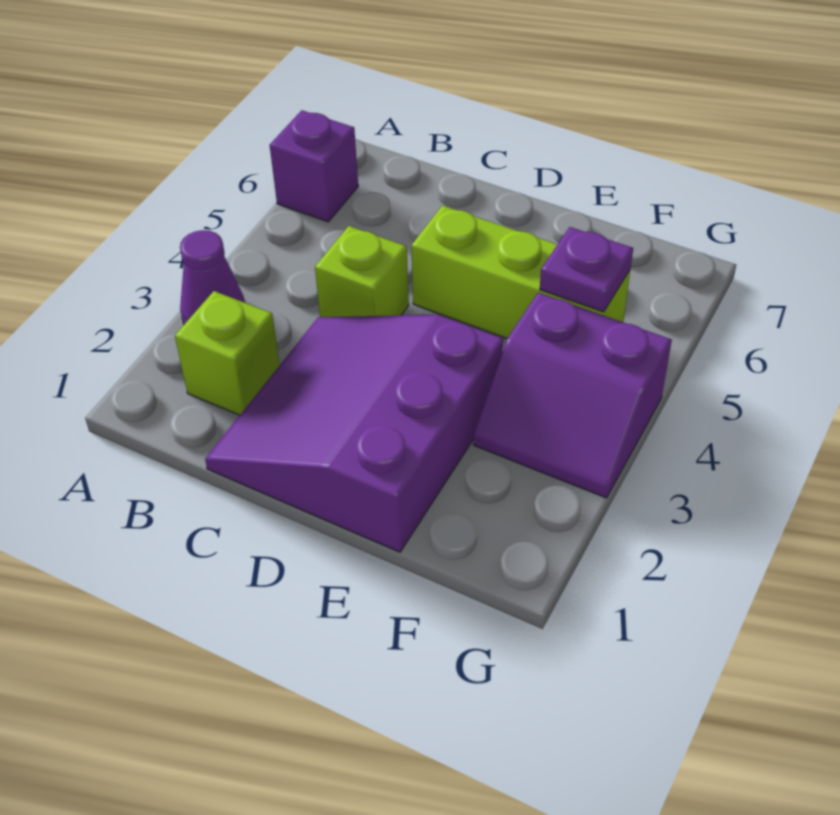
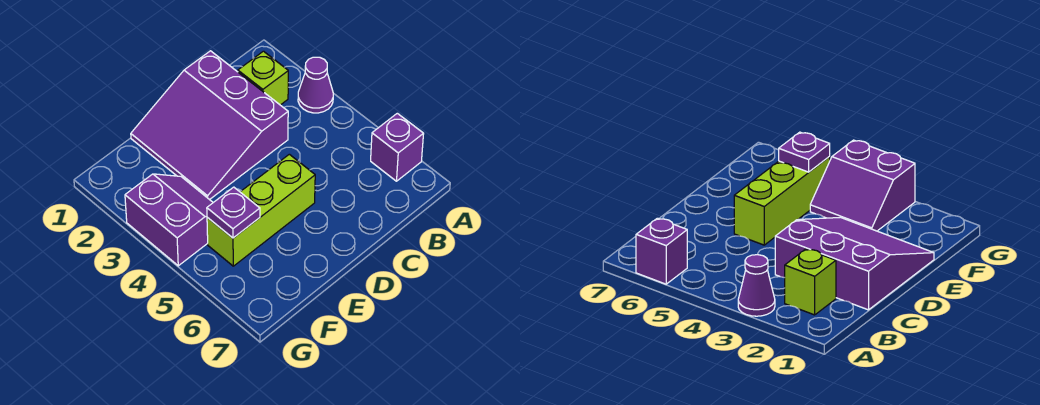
purple 3x3 slope [205,315,503,552] -> purple 3x3 slope turned to [131,51,288,200]
lime 1x1 brick [315,226,409,317] -> none
purple 2x2 slope [474,293,672,498] -> purple 2x2 slope turned to [125,174,213,266]

